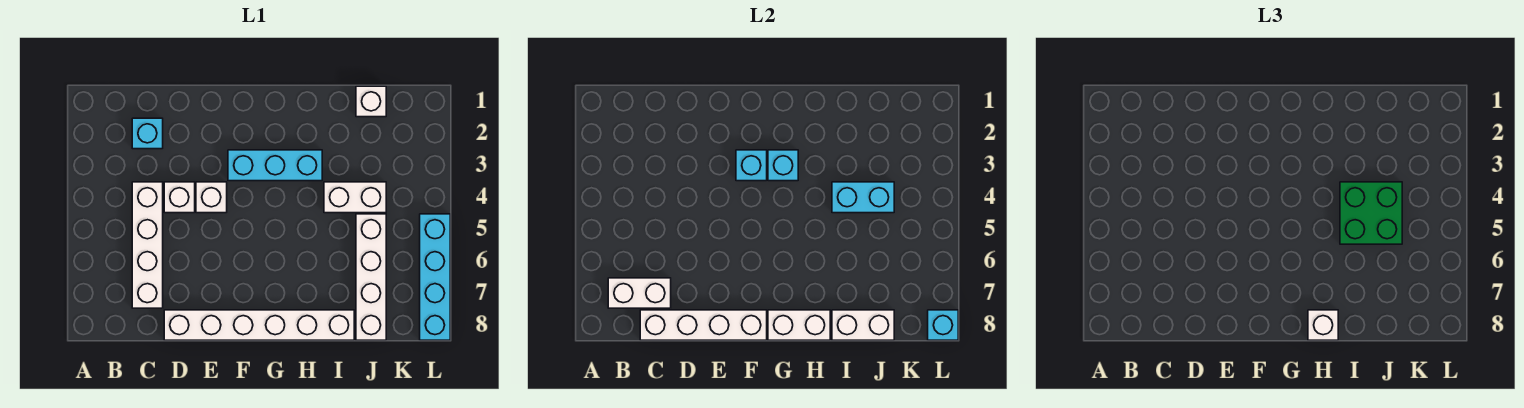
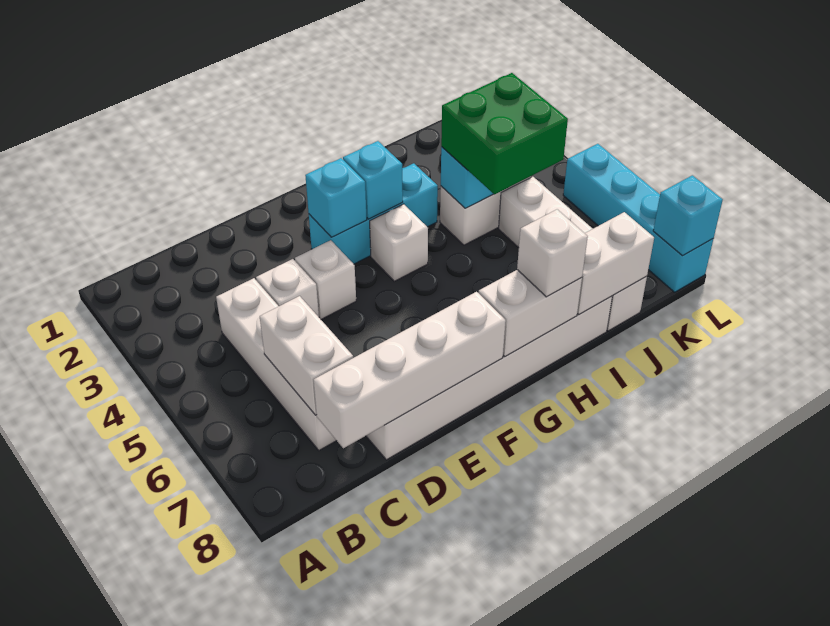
white 1x2 brick [608,278,671,308] -> white 1x2 brick turned to [260,296,353,415]
cyan 1x1 brick [132,118,163,149] -> none
white 1x1 brick [356,86,386,117] -> white 1x1 brick moved to [370,204,428,281]

